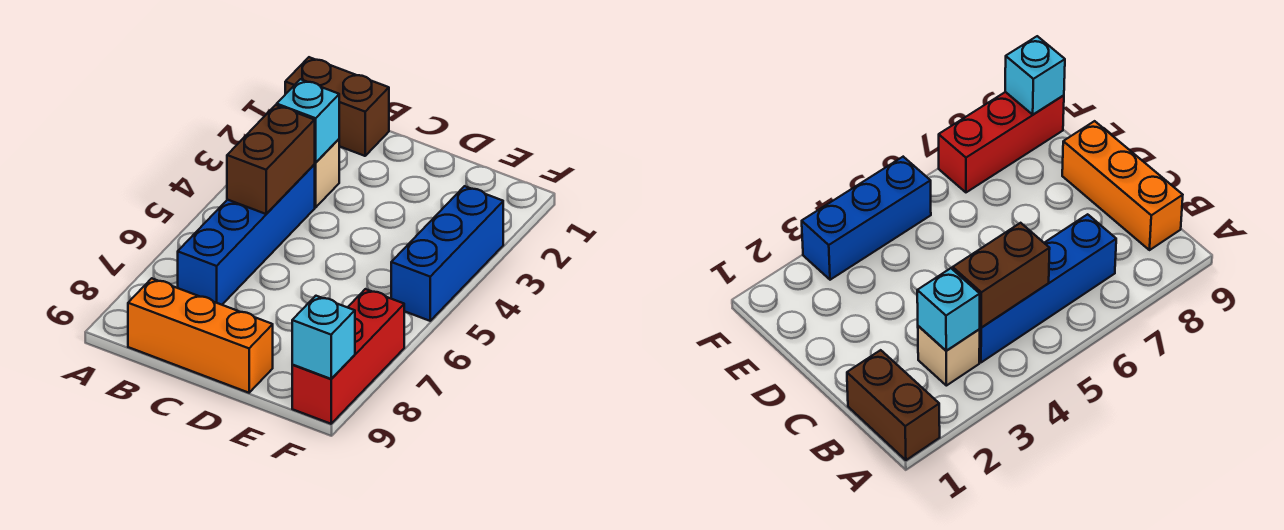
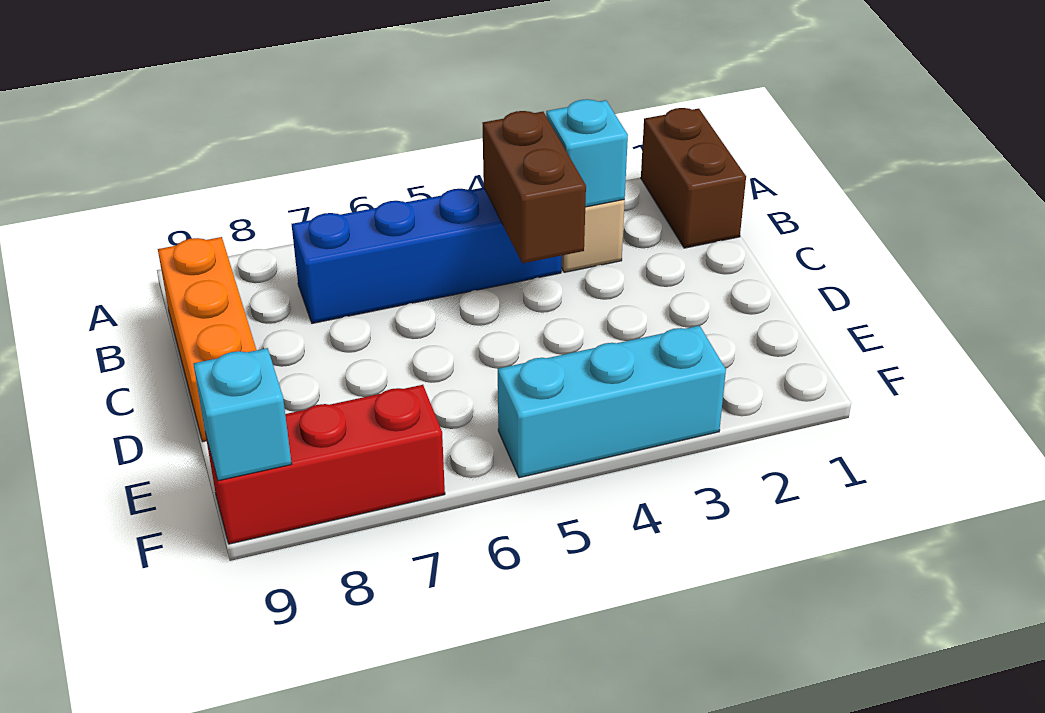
brown 1x2 brick [227,105,315,214] -> brown 1x2 brick turned to [482,111,586,263]
blue 1x3 brick [391,186,503,321] -> cyan 1x3 brick [498,326,726,478]

